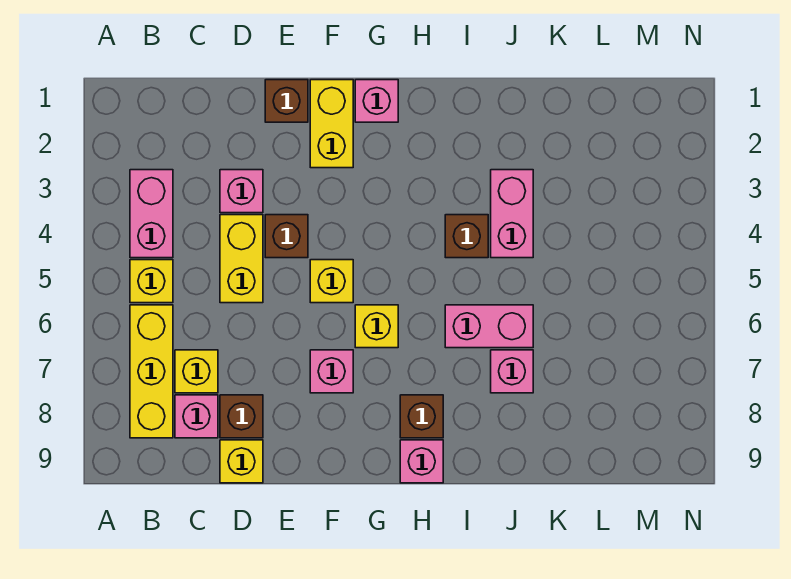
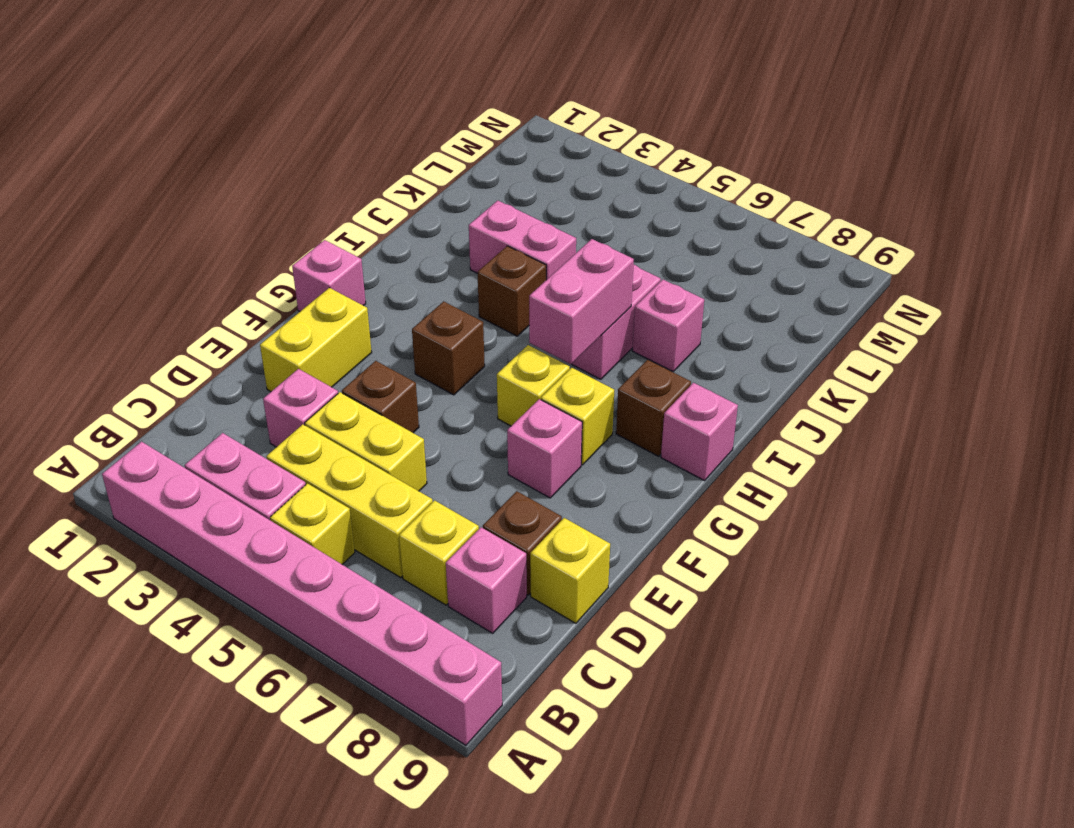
none -> pink 1x8 brick [102,442,502,745]
yellow 1x3 brick [130,305,173,438] -> yellow 1x3 brick moved to [266,424,433,577]
brown 1x1 brick [265,80,308,122] -> brown 1x1 brick moved to [412,301,485,395]
yellow 1x2 brick [310,80,353,168] -> yellow 1x2 brick turned to [260,288,372,392]
yellow 1x1 brick [310,260,353,303] -> yellow 1x1 brick moved to [541,368,614,465]
none -> pink 1x2 brick [529,239,634,364]

